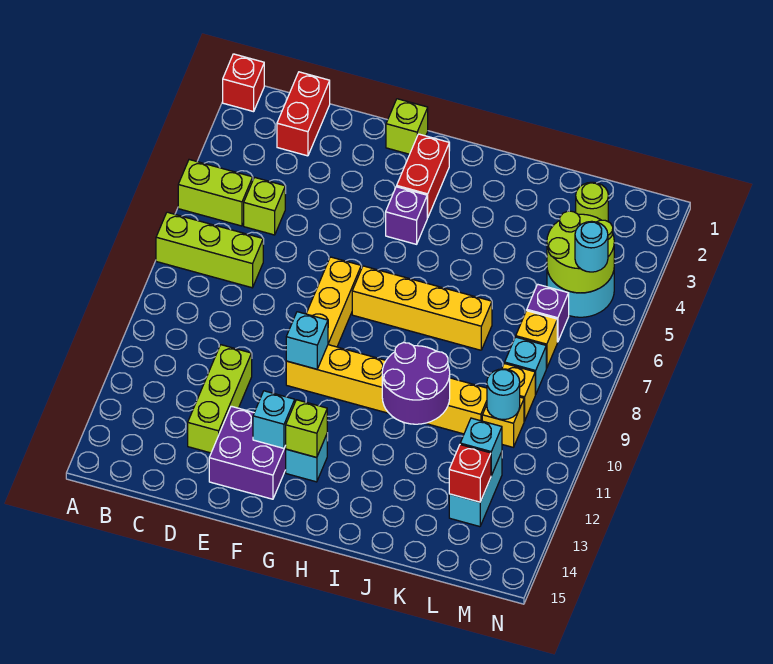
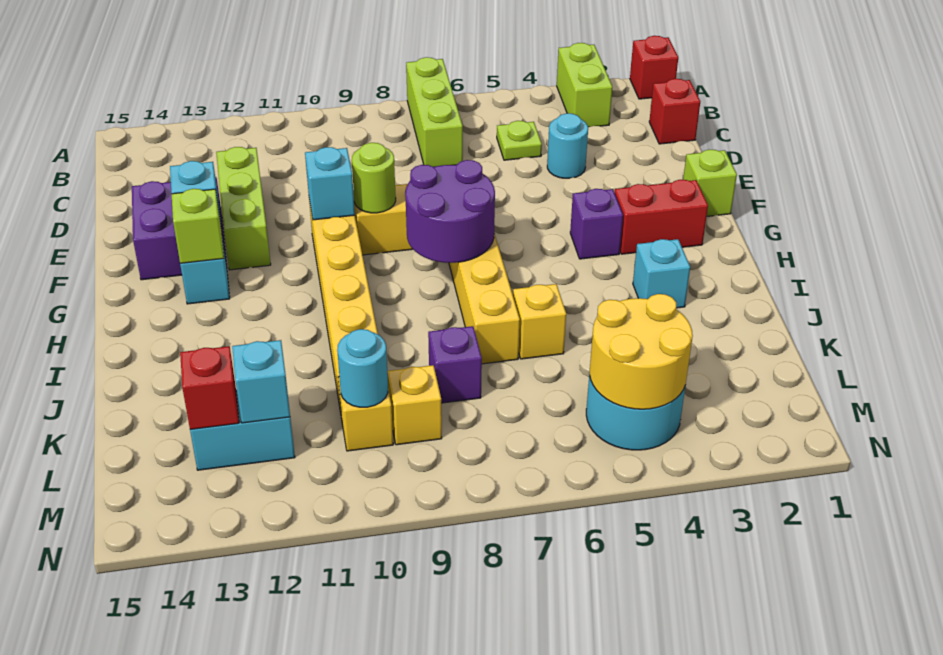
lime 1x2 brick [178,160,253,226] -> lime 1x2 brick moved to [557,43,612,127]
red 1x2 brick [277,72,330,156] -> red 1x1 brick [649,79,700,144]
lime 1x1 brick [244,177,285,235] -> lime 1x1 plate [497,121,542,160]
lime 1x3 brick [188,345,252,453] -> lime 1x3 brick turned to [216,147,271,270]
purple 2x2 round brick [382,343,450,424] -> purple 2x2 round brick moved to [405,160,495,263]
lime 1x1 round brick [576,182,608,221] -> lime 1x1 round brick moved to [352,143,396,213]
lime 2x2 round brick [547,211,614,293] -> yellow 2x2 round brick [590,294,693,409]
purple 1x1 brick [527,284,569,342] -> purple 1x1 brick moved to [428,326,482,403]
yellow 1x1 brick [516,311,557,368] -> yellow 1x1 brick moved to [513,284,566,359]
cyan 1x1 brick [505,337,546,394] -> cyan 1x1 brick moved to [633,239,690,308]
cyan 1x1 round brick [575,221,608,272] -> cyan 1x1 round brick moved to [547,113,588,178]

